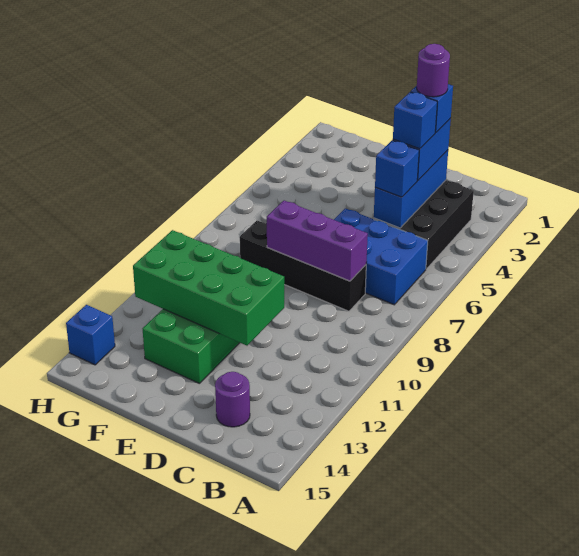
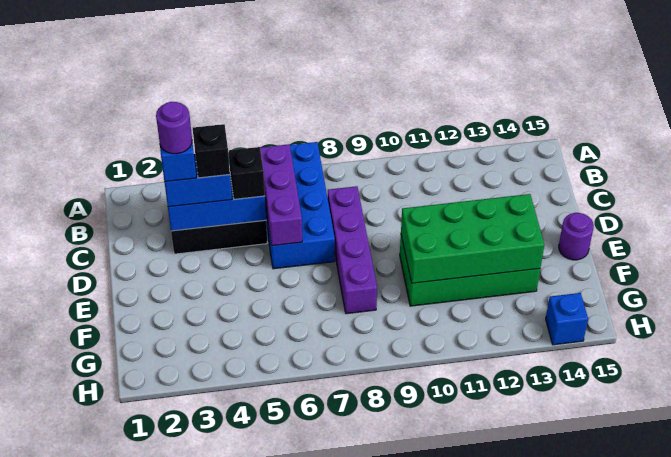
blue 2x3 brick [334,208,428,305] -> blue 2x4 brick [265,142,335,269]
blue 1x1 brick [393,92,437,149] -> black 1x1 brick [193,124,230,178]
blue 1x1 brick [375,140,419,197] -> black 1x1 brick [229,147,265,199]
black 1x4 brick [240,221,366,311] -> purple 1x4 brick [328,186,377,314]
purple 1x3 brick [267,201,368,281] -> purple 1x3 brick moved to [260,144,302,246]
purple 1x1 round brick [215,372,250,427] -> purple 1x1 round brick moved to [559,213,594,260]
green 2x4 brick [133,230,284,346] -> green 2x4 brick turned to [401,194,544,283]

